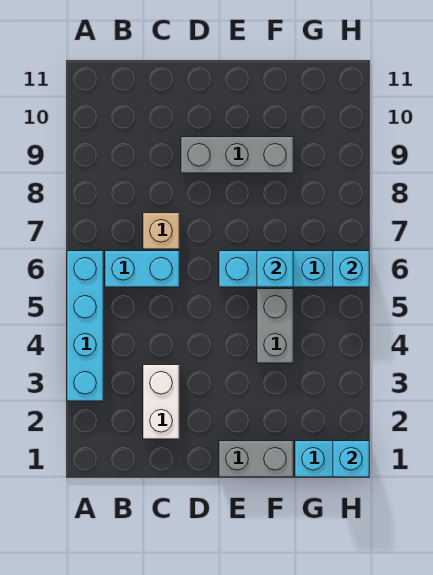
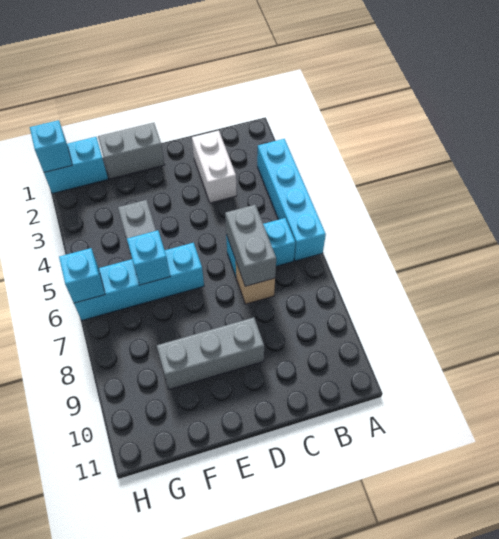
none -> grey 1x2 brick [225,205,276,286]

